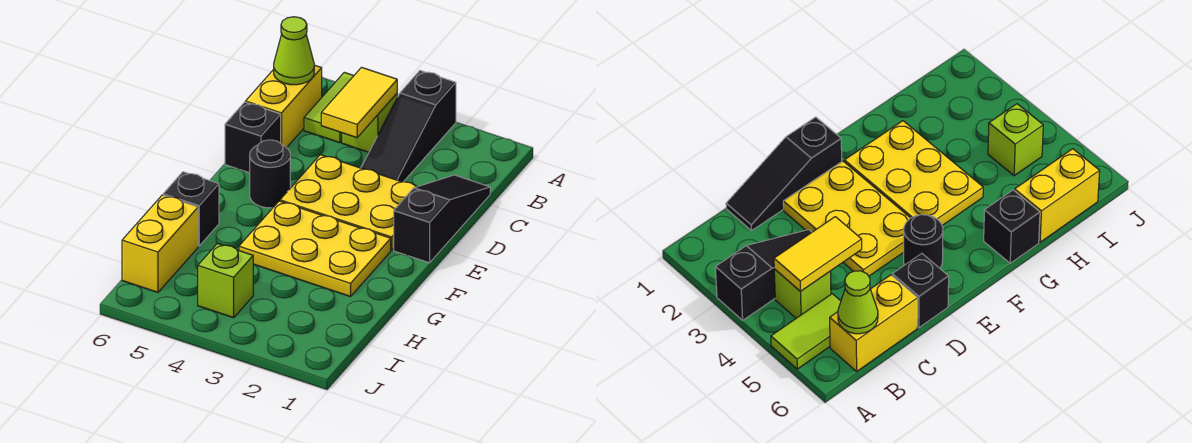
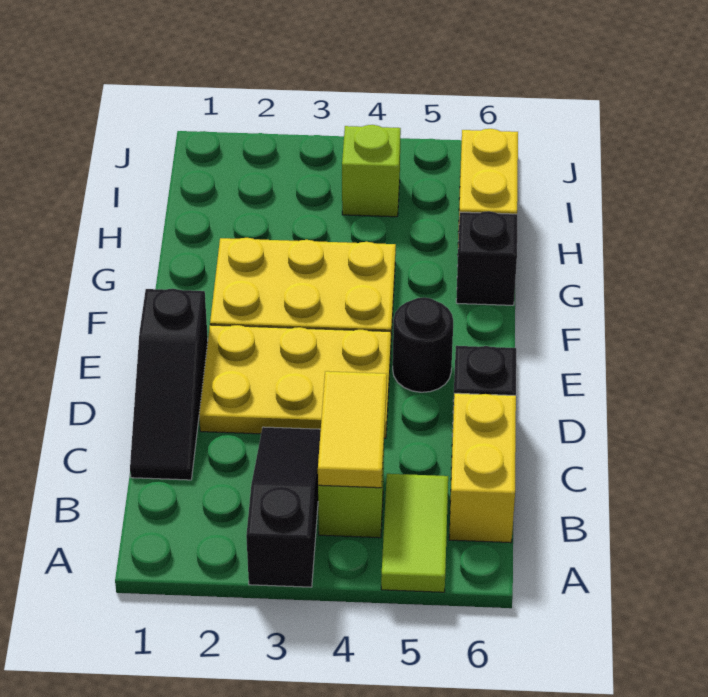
lime 1x1 cone [274,17,314,85] -> none

